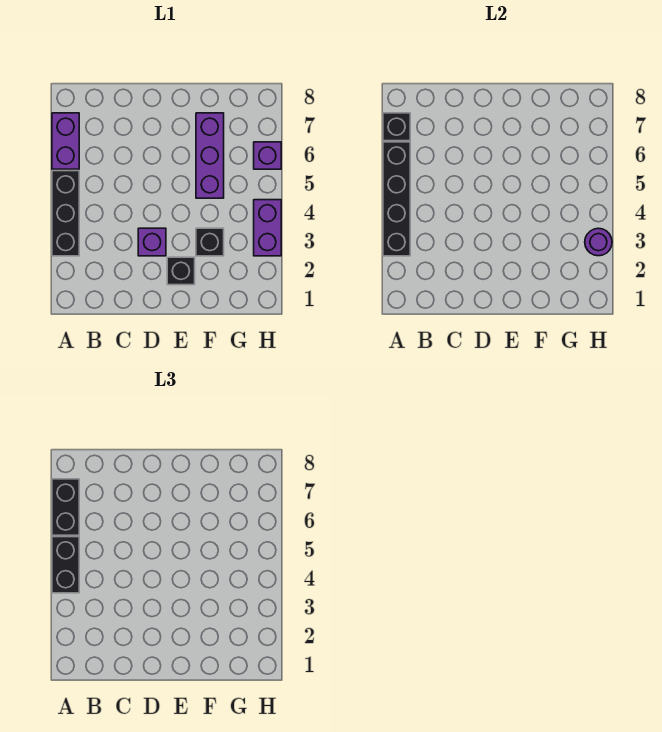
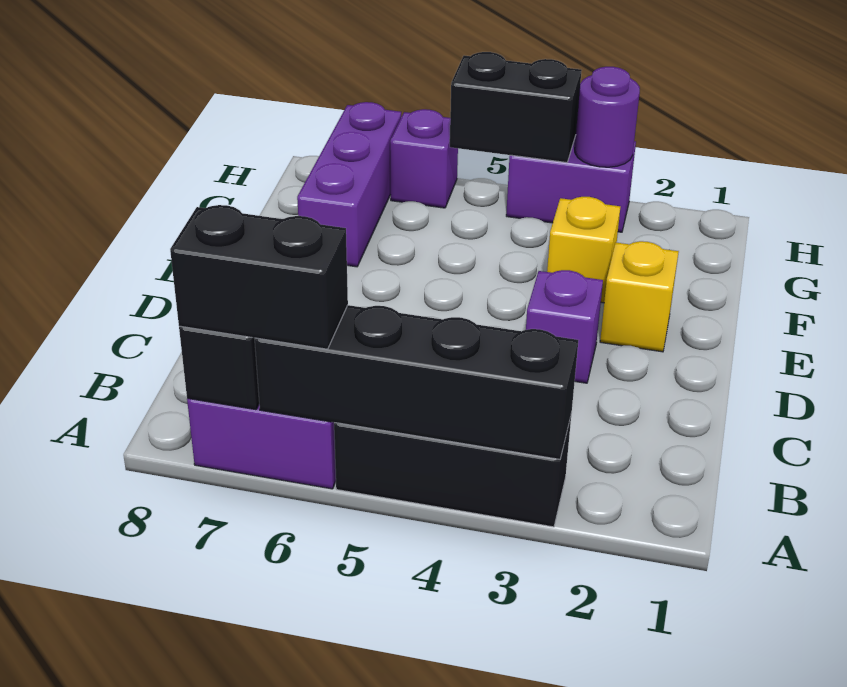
black 1x2 brick [52,537,79,593] -> black 1x2 brick moved to [450,52,582,163]
black 1x1 brick [167,257,195,285] -> yellow 1x1 brick [600,241,679,352]
black 1x1 brick [196,228,224,256] -> yellow 1x1 brick [547,197,620,303]
purple 1x3 brick [196,113,224,198] -> purple 1x3 brick turned to [297,102,401,267]

